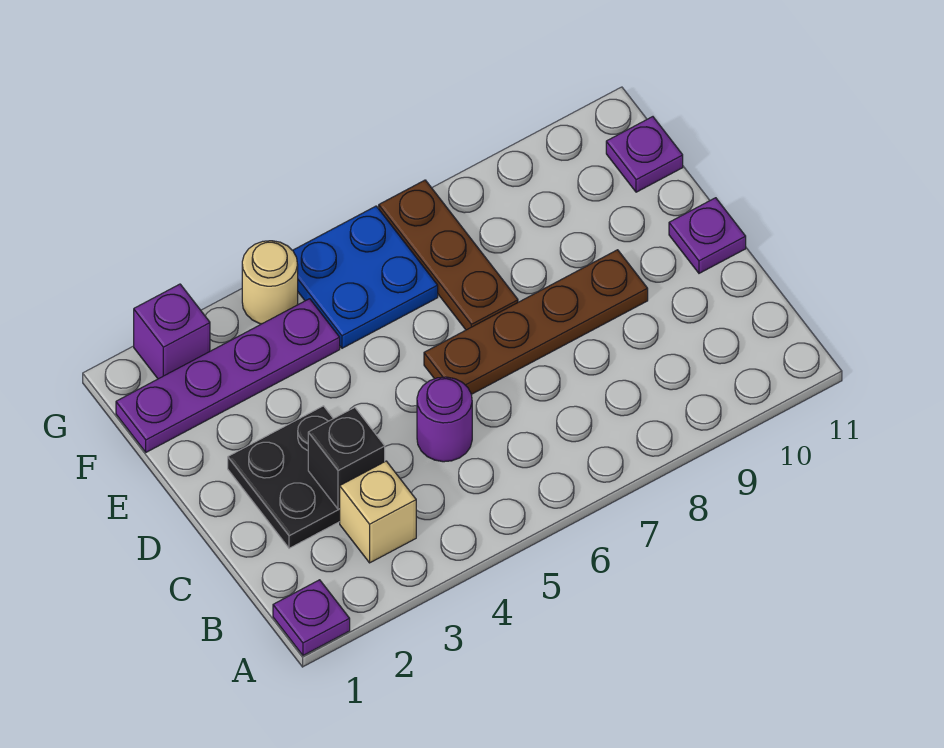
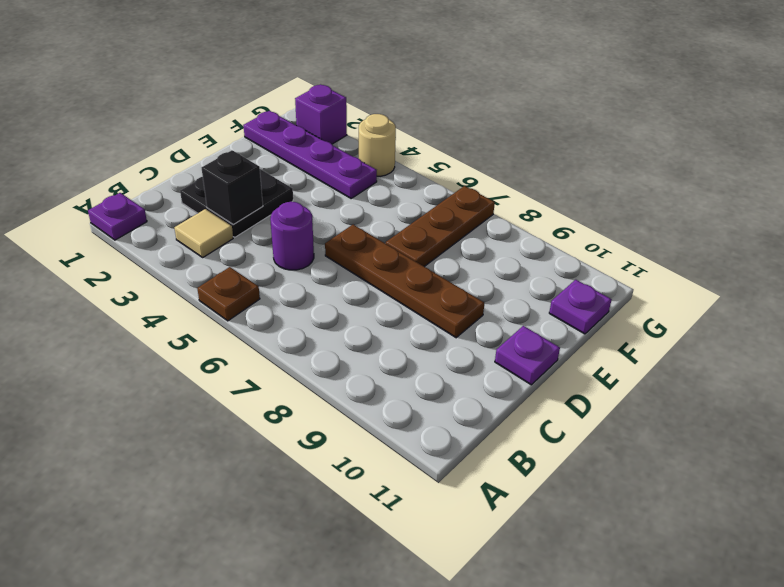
none -> brown 1x1 plate [197,267,260,321]
tan 1x1 brick [340,461,416,563] -> tan 1x1 tile [174,209,233,257]
blue 2x2 plate [293,206,438,348] -> none

